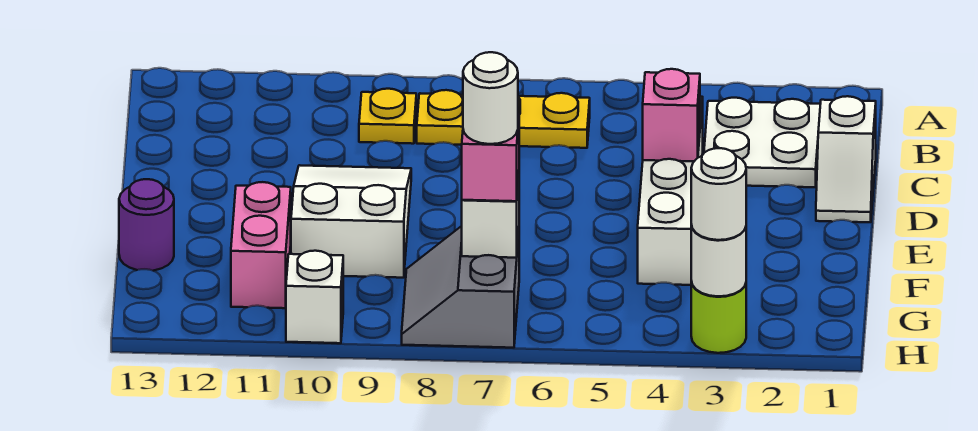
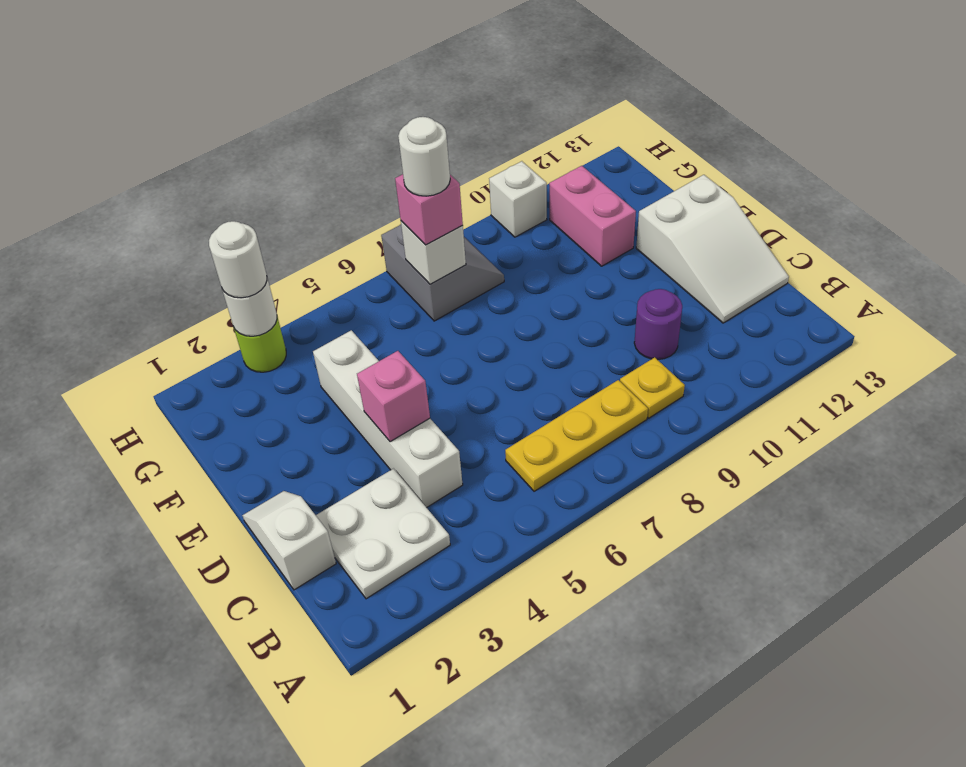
white 2x3 slope [291,165,411,278] -> white 2x3 slope moved to [636,175,789,323]
purple 1x1 round brick [119,179,174,271] -> purple 1x1 round brick moved to [634,289,682,360]

